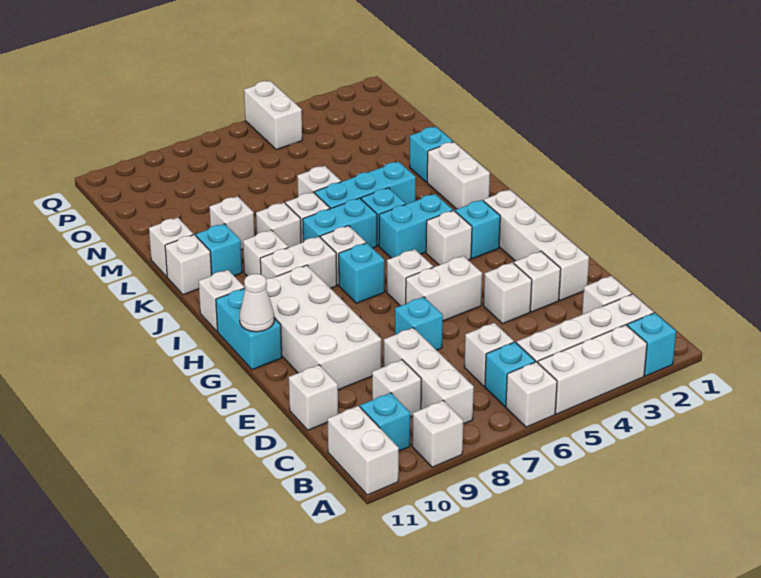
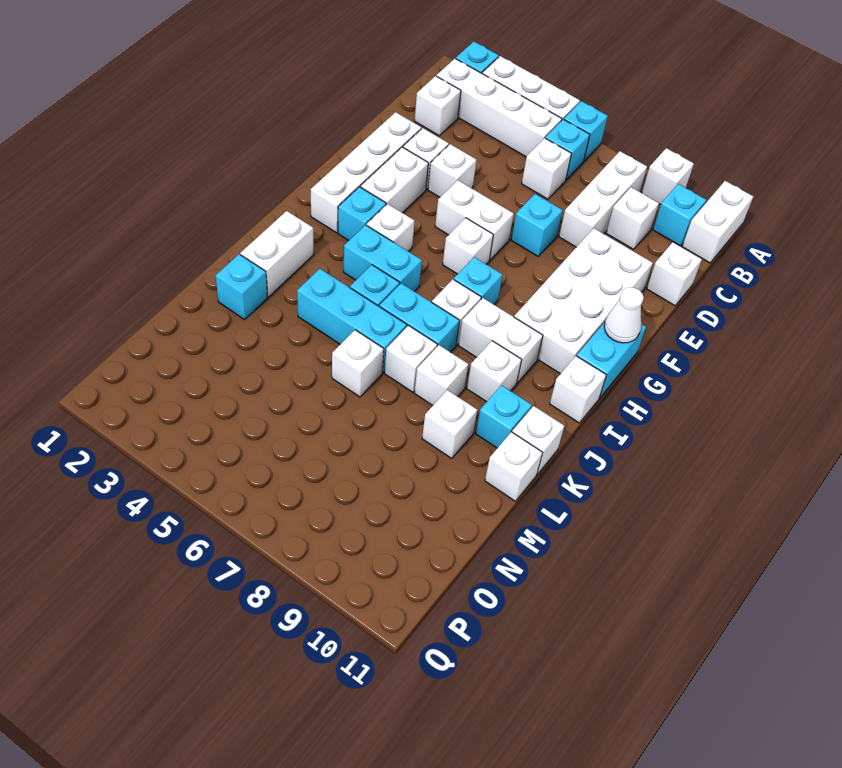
white 1x1 brick [506,362,557,427] -> cyan 1x1 brick [564,101,608,161]
white 1x2 brick [244,81,302,150] -> white 1x2 brick moved to [360,147,428,213]

